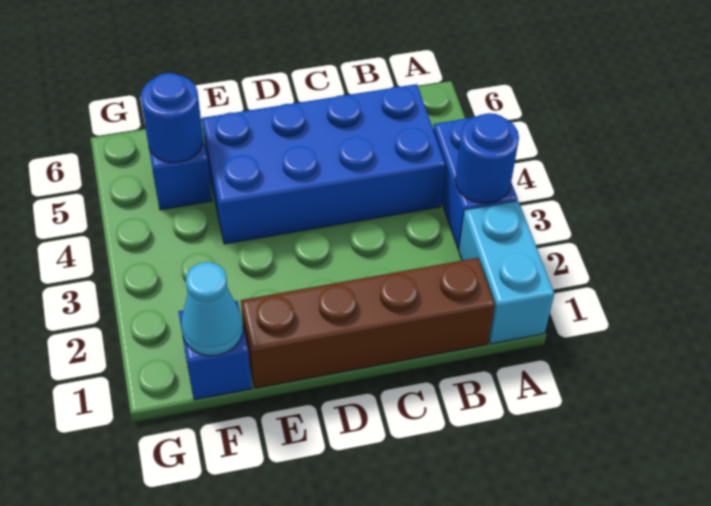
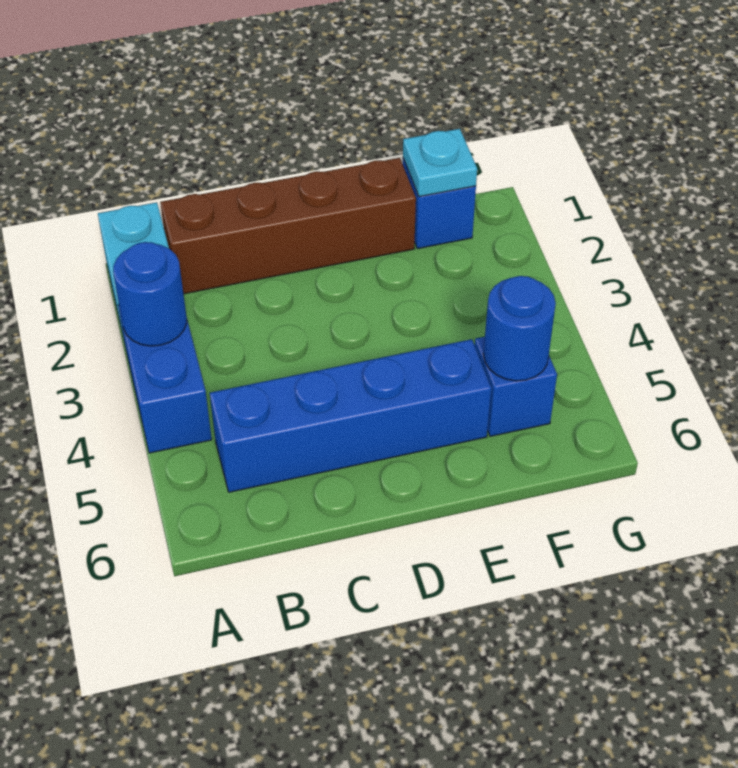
blue 2x4 brick [202,84,445,244] -> blue 1x4 brick [210,339,491,492]
cyan 1x1 cone [181,262,243,356] -> cyan 1x1 plate [403,129,477,197]

